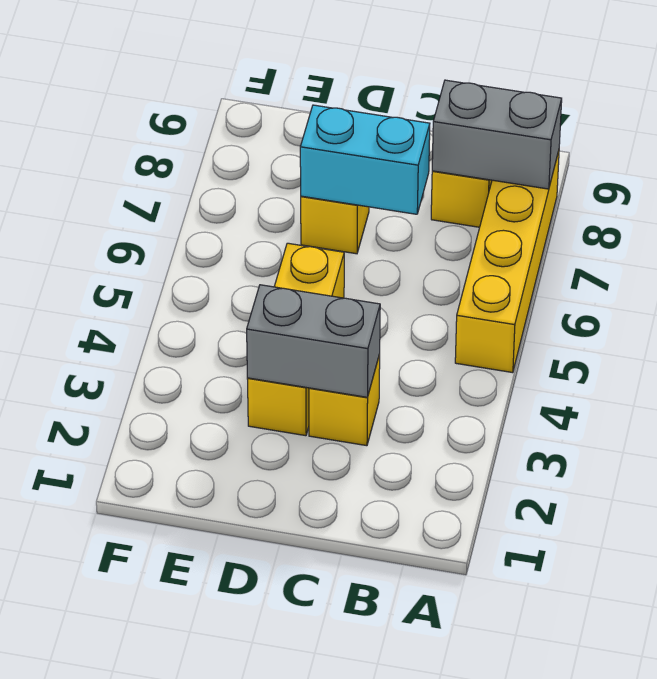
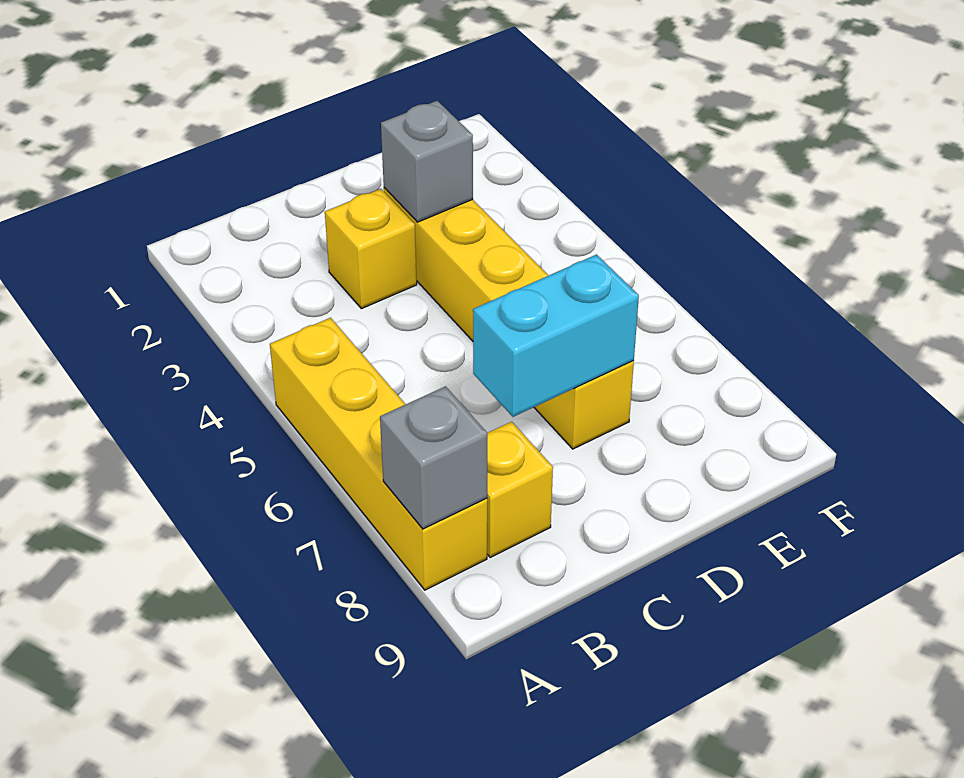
grey 1x2 brick [432,80,562,189] -> grey 1x1 brick [380,386,487,529]
grey 1x2 brick [247,285,380,397] -> grey 1x1 brick [381,101,473,222]

